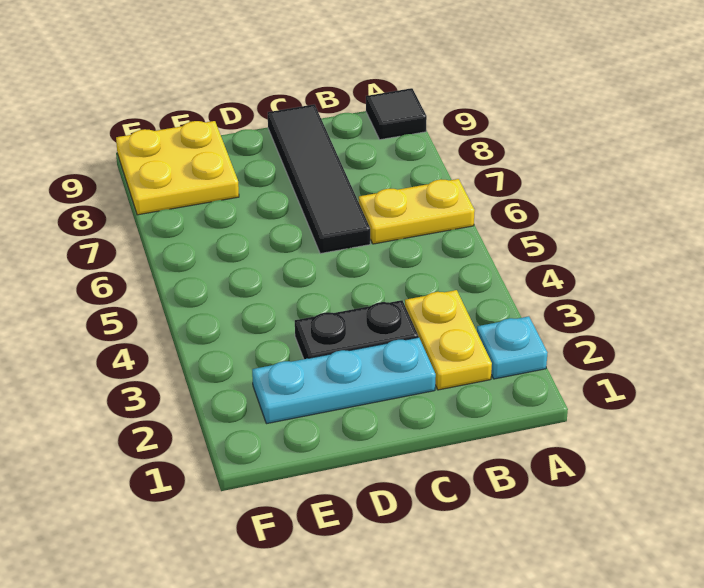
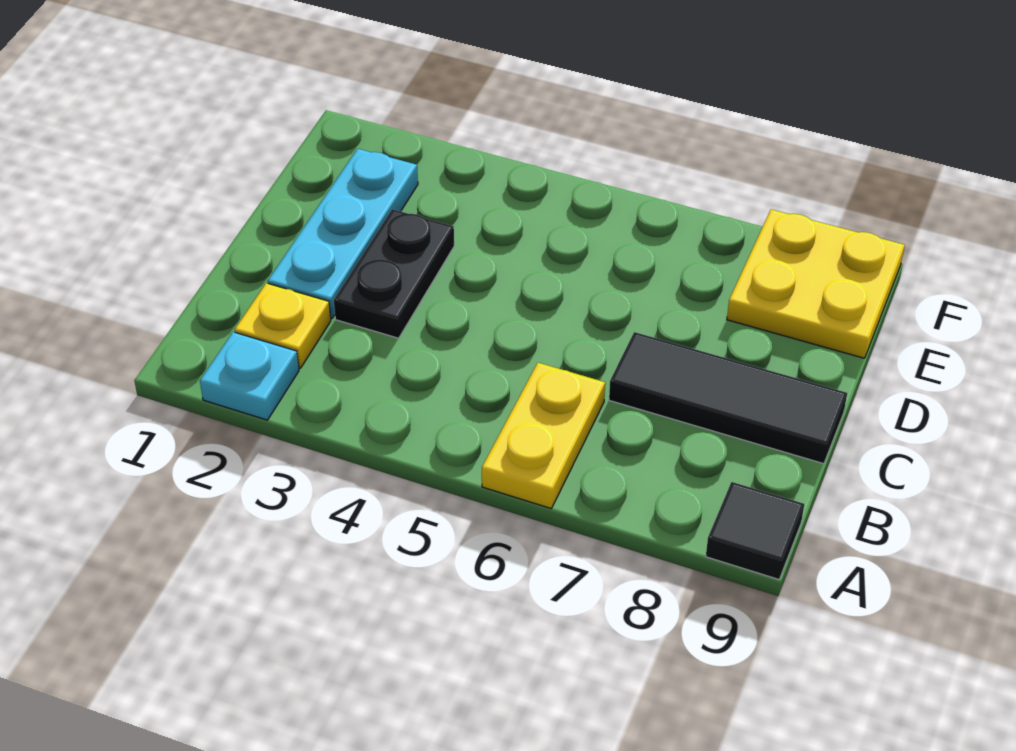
yellow 1x2 plate [405,290,492,390] -> yellow 1x1 plate [235,283,331,368]
black 1x4 tile [268,104,370,254] -> black 1x3 tile [609,332,847,464]

